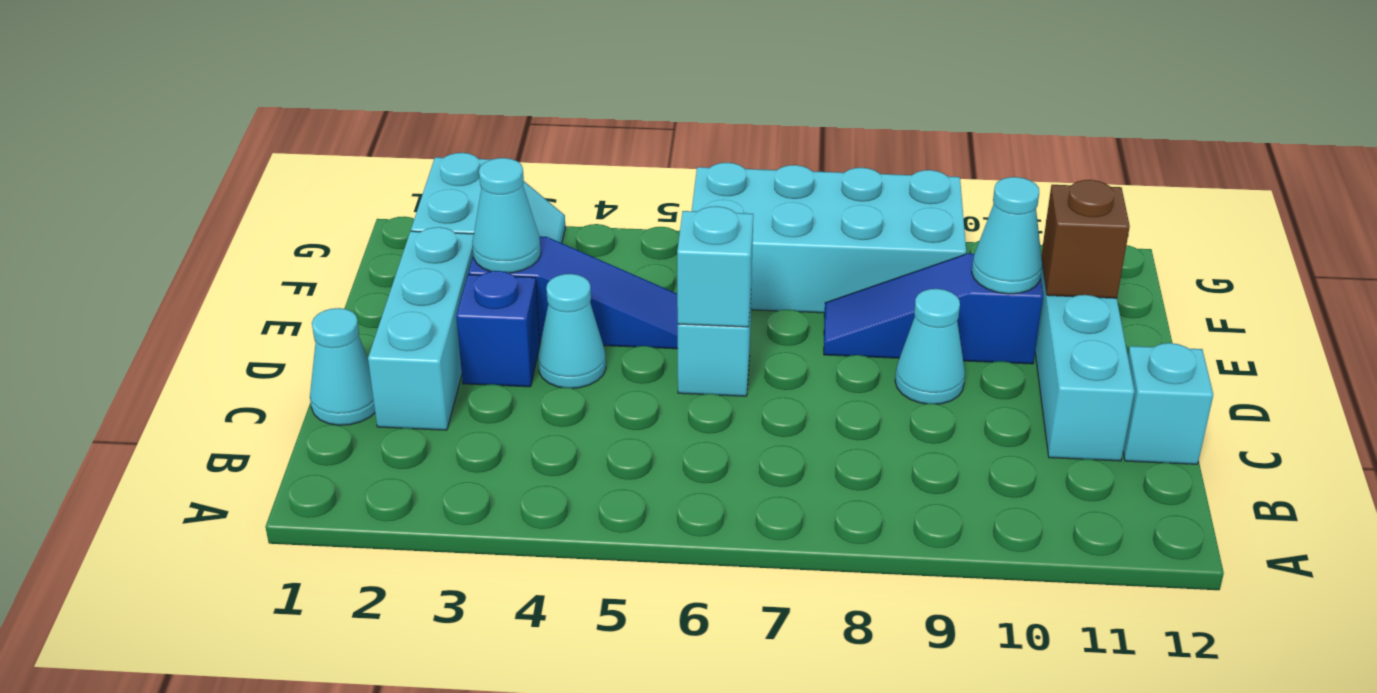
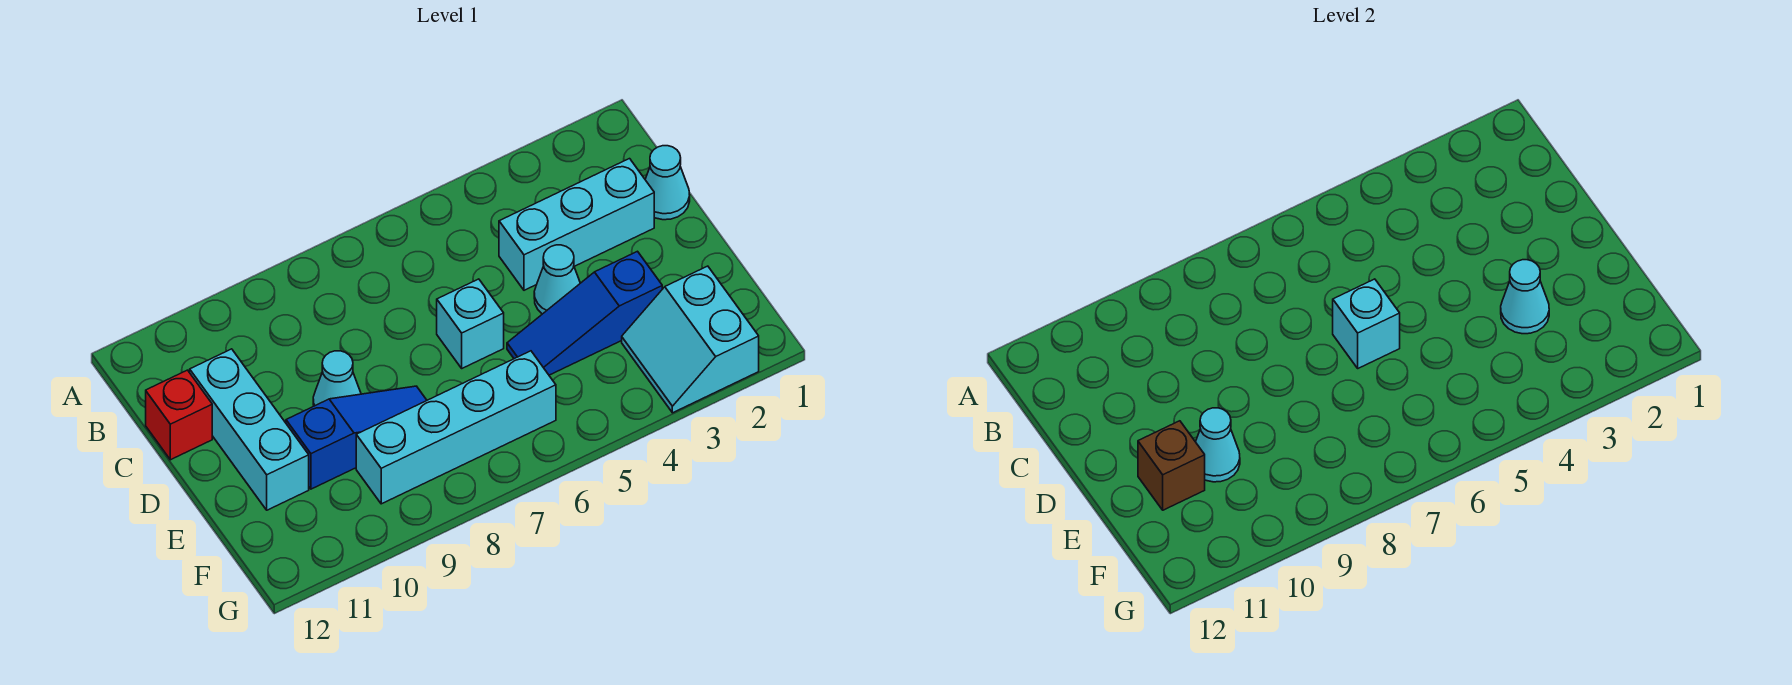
cyan 1x3 brick [368,227,474,430] -> cyan 1x3 brick turned to [499,159,654,290]
cyan 1x1 brick [1123,343,1213,464] -> red 1x1 brick [146,370,212,460]
blue 1x1 brick [456,271,540,387] -> none
cyan 2x4 brick [692,163,966,313] -> cyan 1x4 brick [356,351,556,504]

